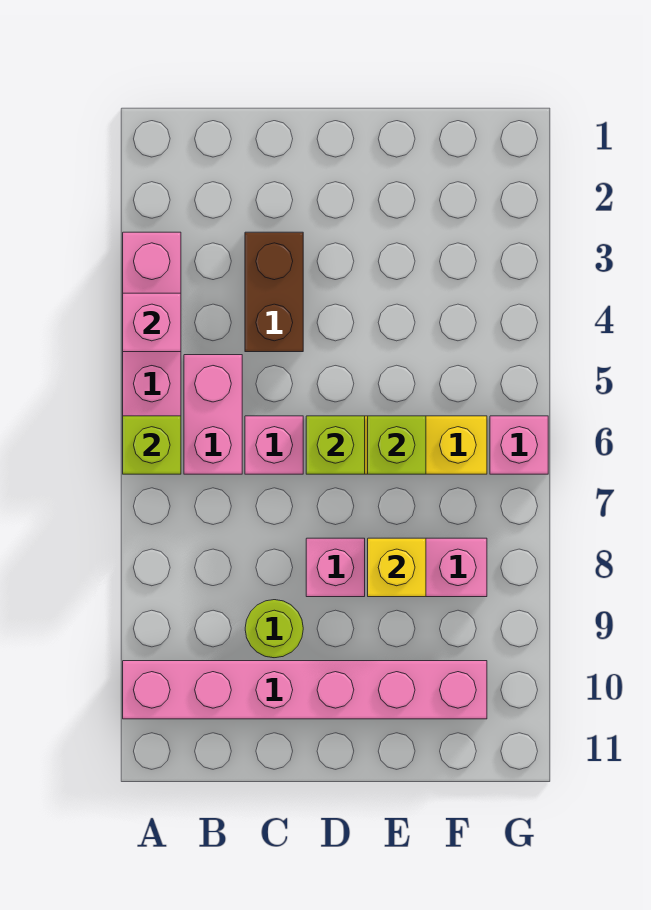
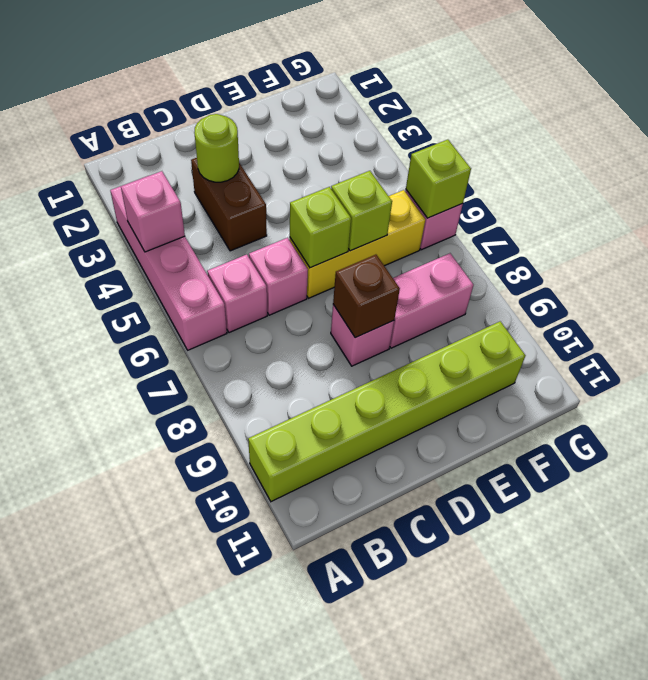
lime 1x1 brick [123,416,181,474] -> lime 1x1 brick moved to [406,140,471,218]
pink 1x6 brick [123,661,487,719] -> lime 1x6 brick [248,321,525,502]
pink 1x2 brick [184,355,242,474] -> pink 1x1 brick [207,254,267,333]
lime 1x1 round brick [245,600,303,658] -> lime 1x1 round brick moved to [194,114,239,182]
none -> brown 1x1 brick [333,255,400,338]
yellow 1x1 brick [368,538,426,597] -> none

